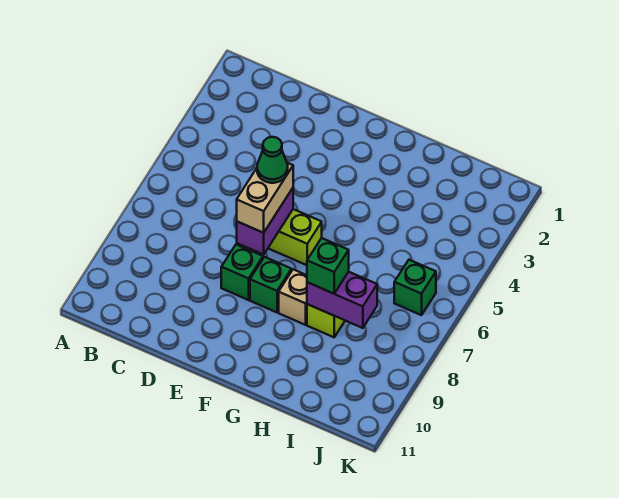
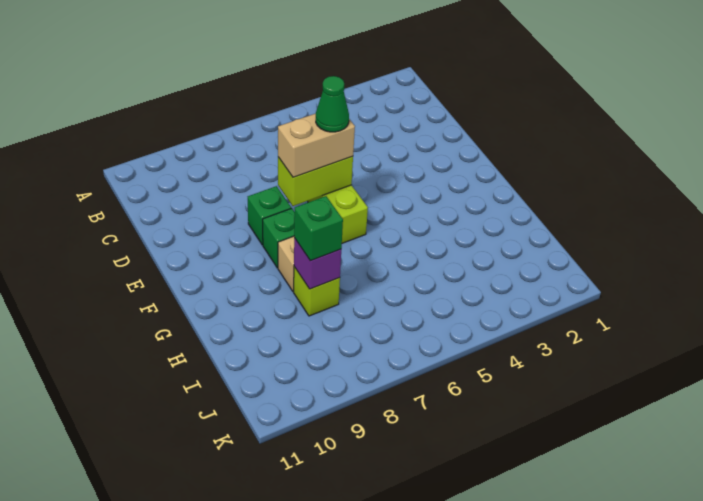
purple 1x2 brick [237,188,293,255] -> lime 1x2 brick [278,156,353,206]
purple 1x2 brick [307,272,377,328] -> purple 1x1 brick [294,238,341,289]
green 1x1 brick [394,260,436,315] -> none

